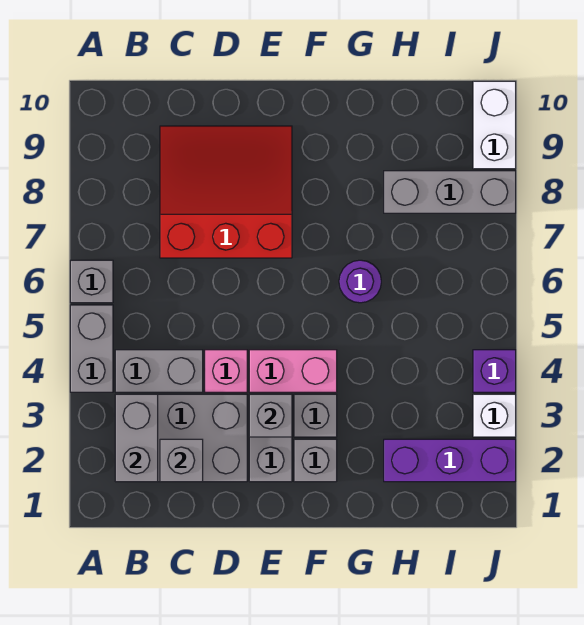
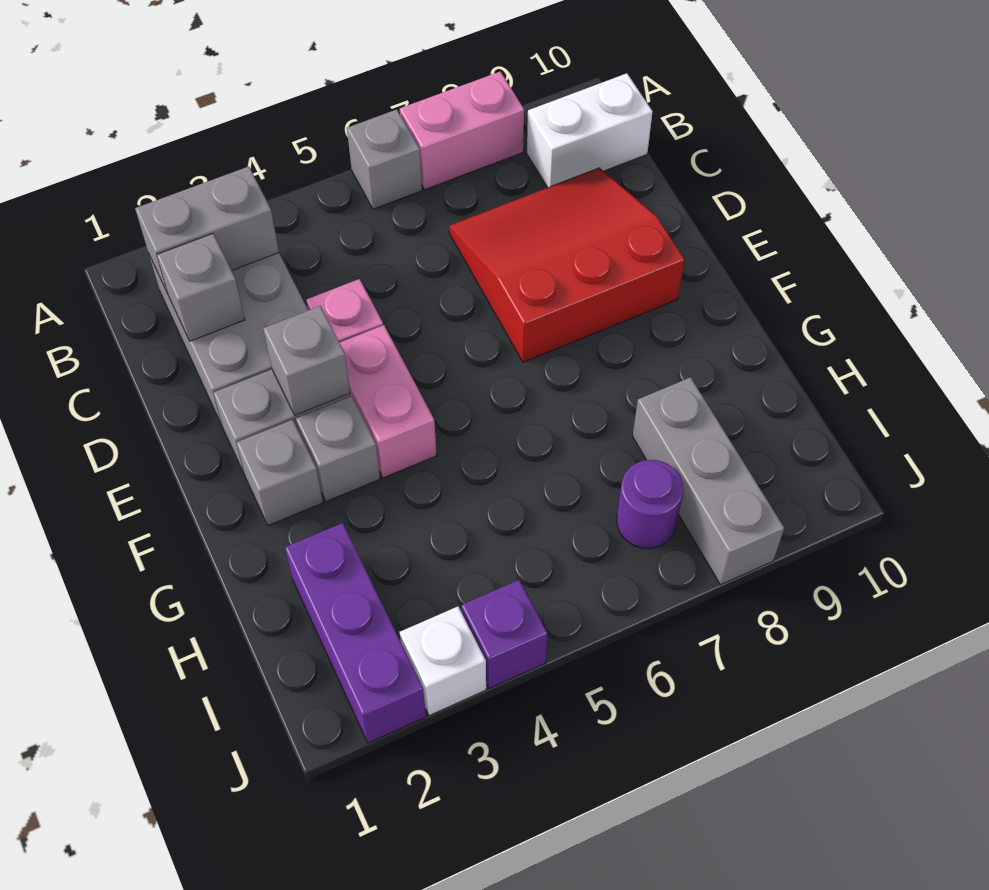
grey 1x2 brick [70,305,113,392] -> none
none -> pink 1x2 brick [400,71,524,190]
grey 1x2 brick [115,350,203,392] -> none
red 3x3 slope [160,126,292,258] -> red 3x3 slope turned to [449,168,684,362]
purple 1x1 round brick [339,260,381,303] -> purple 1x1 round brick moved to [617,460,683,548]
white 1x2 brick [473,81,516,169] -> white 1x2 brick moved to [527,73,653,187]

